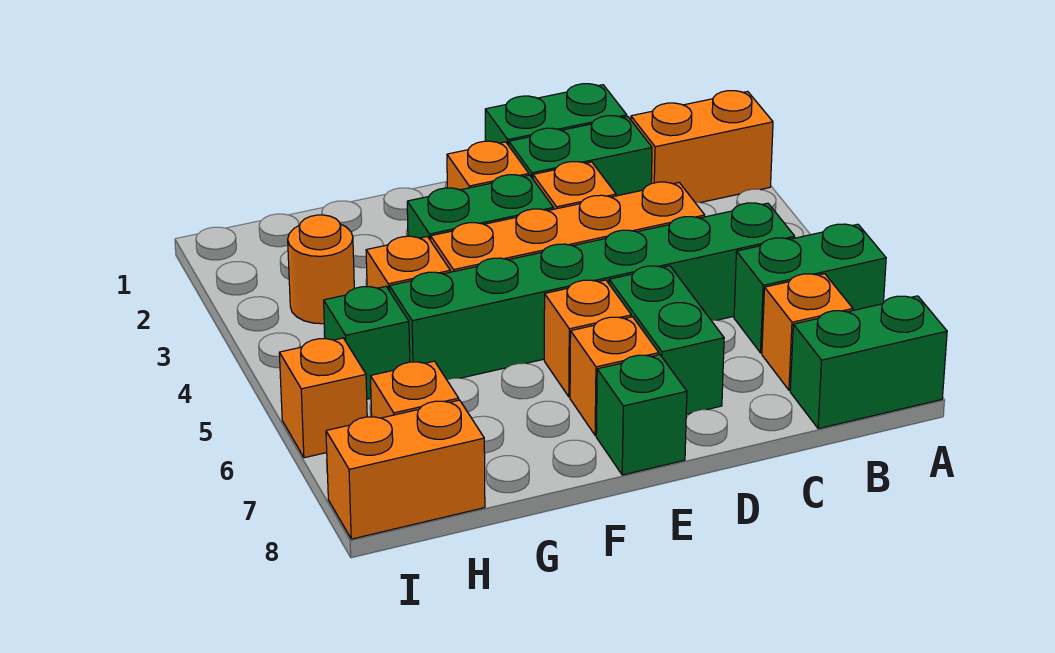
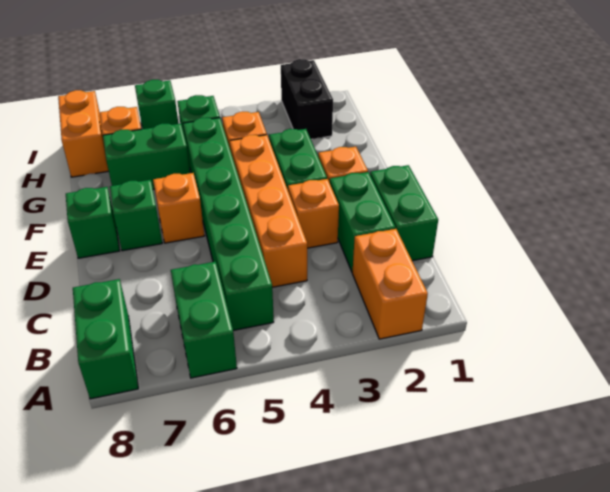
orange 1x1 brick [762,274,853,390] -> none
green 1x2 brick [609,266,724,414] -> green 1x2 brick moved to [103,123,190,189]
orange 1x1 brick [570,317,659,435] -> green 1x1 brick [110,180,162,251]
none -> black 1x2 brick [281,59,333,139]
orange 1x1 round brick [288,215,354,324] -> none
orange 1x1 brick [279,338,367,458] -> green 1x1 brick [135,80,178,129]

